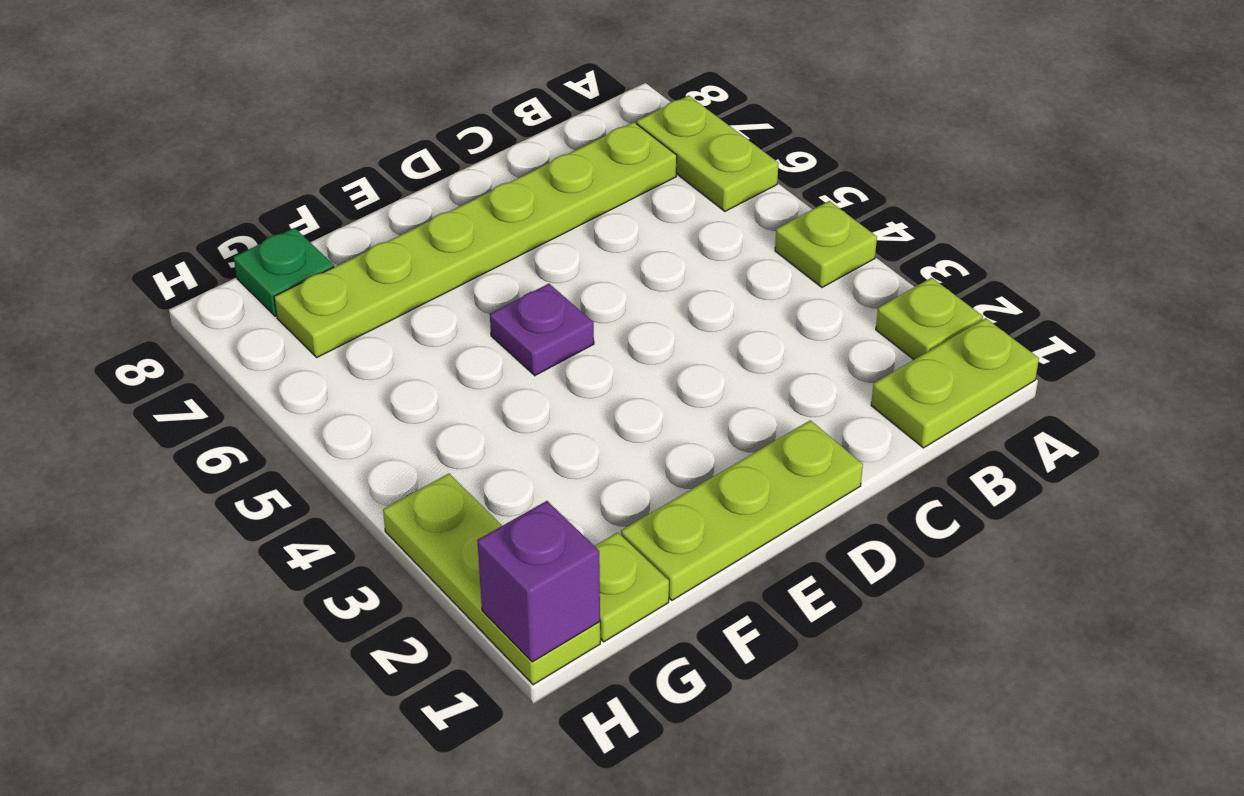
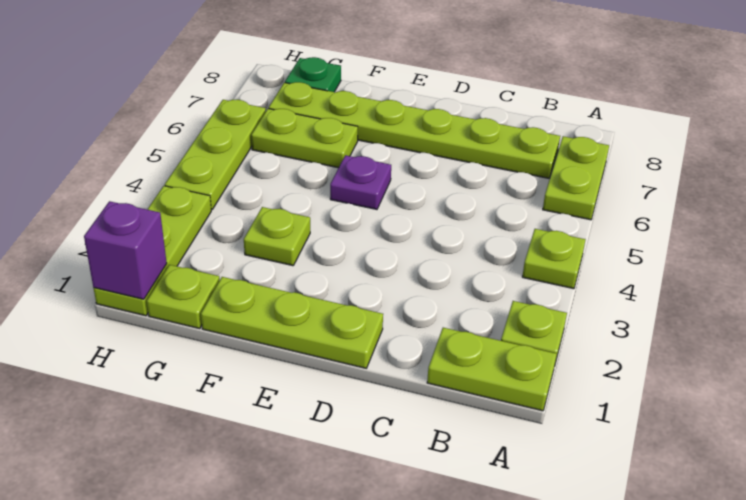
none -> lime 1x1 plate [244,207,310,266]
none -> lime 1x2 plate [251,109,358,168]
none -> lime 1x3 plate [165,100,266,210]

